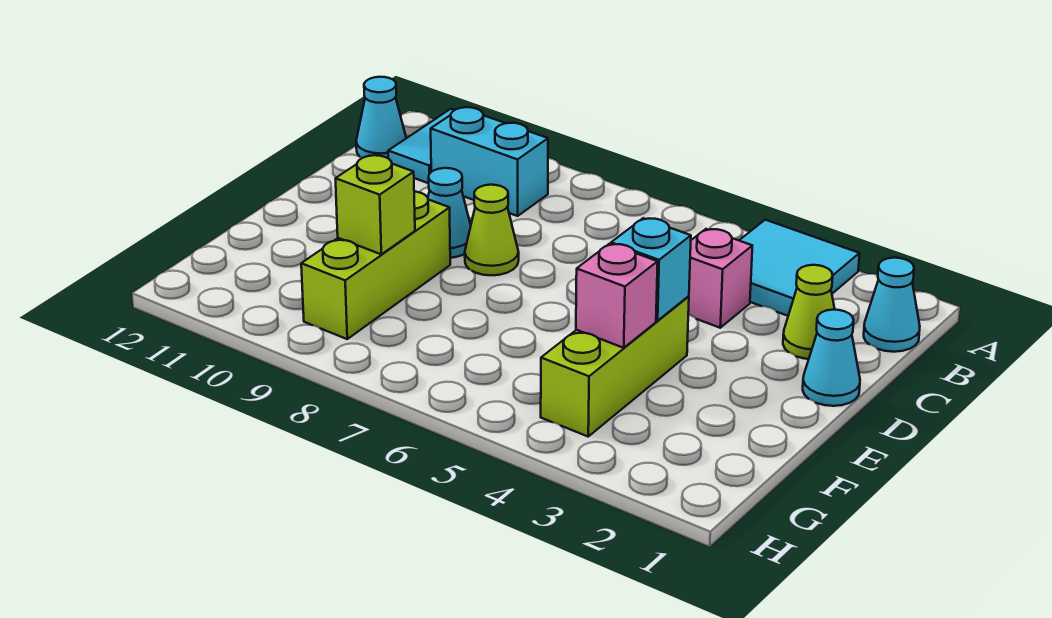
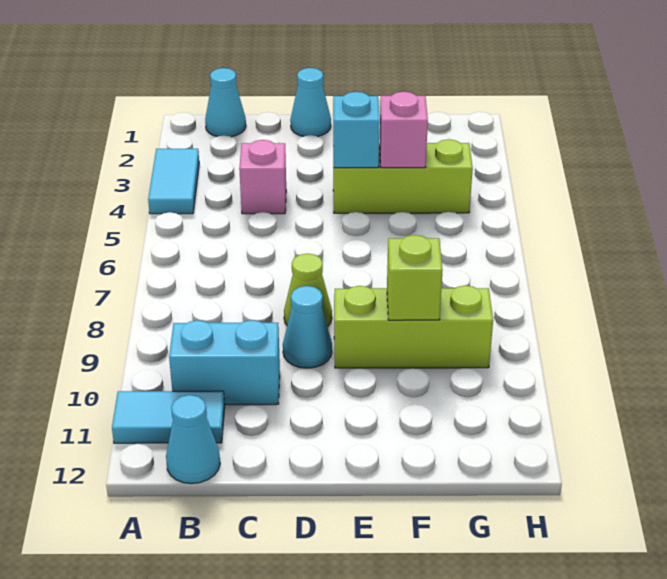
cyan 2x2 tile [739,220,860,316] -> cyan 1x2 tile [148,149,199,214]
cyan 1x2 brick [431,107,548,216] -> cyan 1x2 brick turned to [169,320,280,405]
lime 1x1 cone [783,265,835,359] -> none

